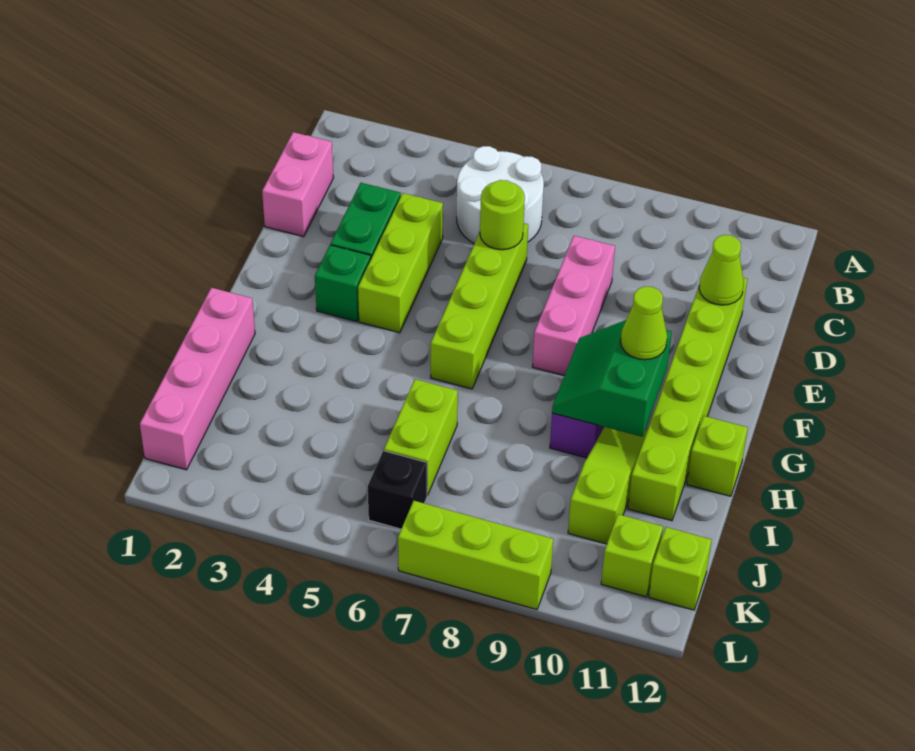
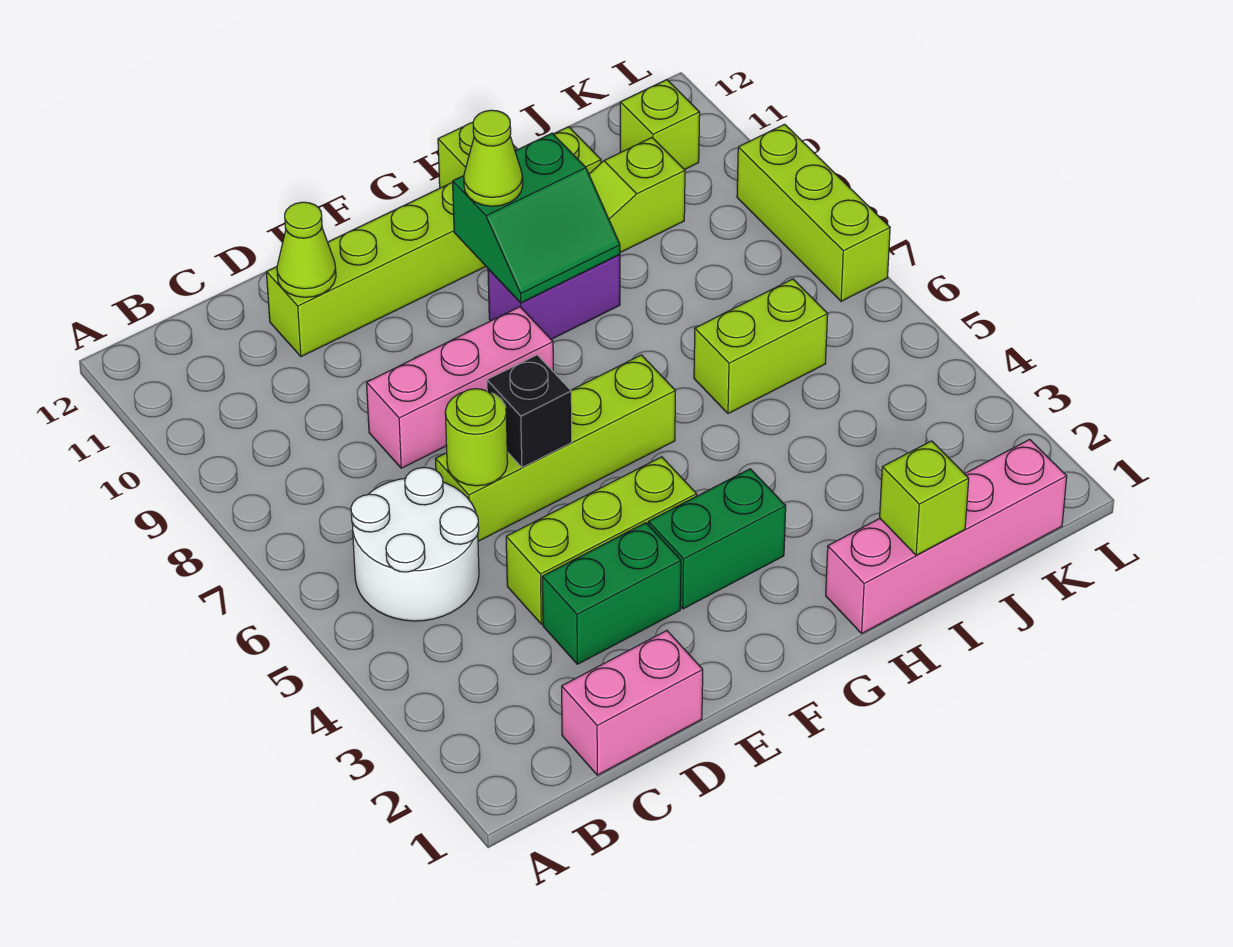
green 1x1 brick [315,245,371,322] -> green 1x2 brick [648,469,786,609]
black 1x1 brick [368,451,427,529] -> black 1x1 brick moved to [487,355,572,467]
lime 1x1 brick [649,527,711,610] -> lime 1x1 brick moved to [880,441,969,555]

